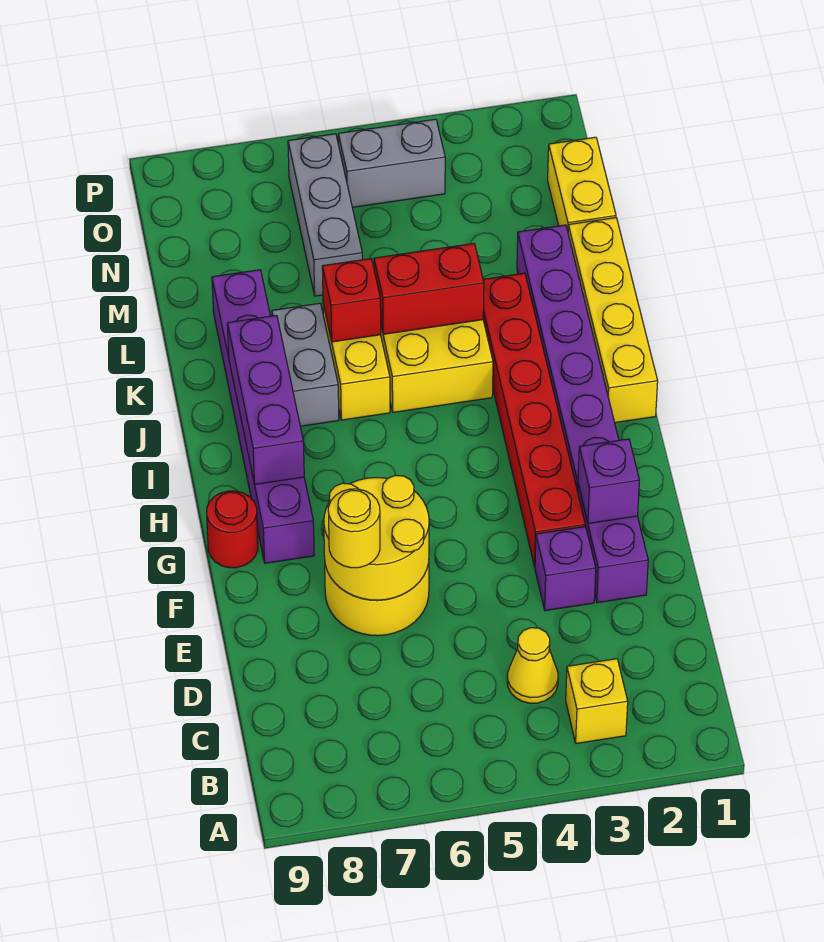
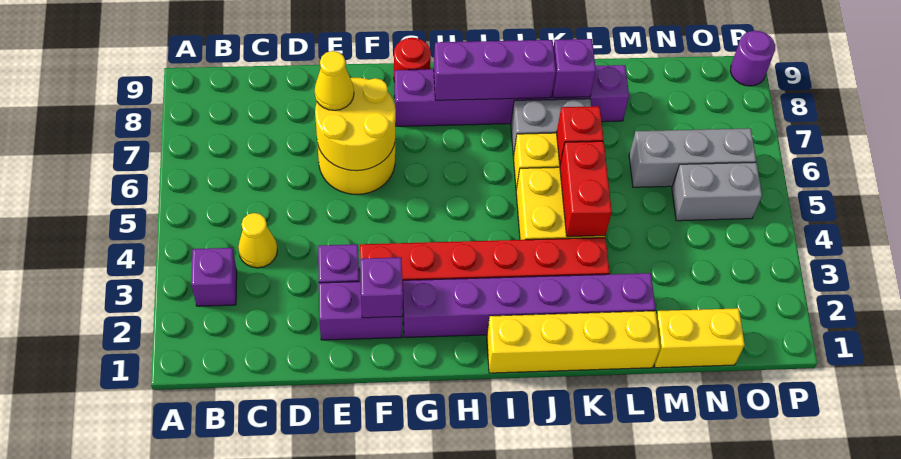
yellow 1x1 brick [566,659,628,744] -> purple 1x1 brick [191,248,237,306]
yellow 1x1 round brick [328,489,380,568] -> yellow 1x1 cone [315,51,354,110]
none -> purple 1x1 brick [553,39,596,98]
grey 1x2 brick [338,119,445,207] -> grey 1x2 brick turned to [672,162,762,221]
none -> purple 1x1 round brick [730,31,775,86]

